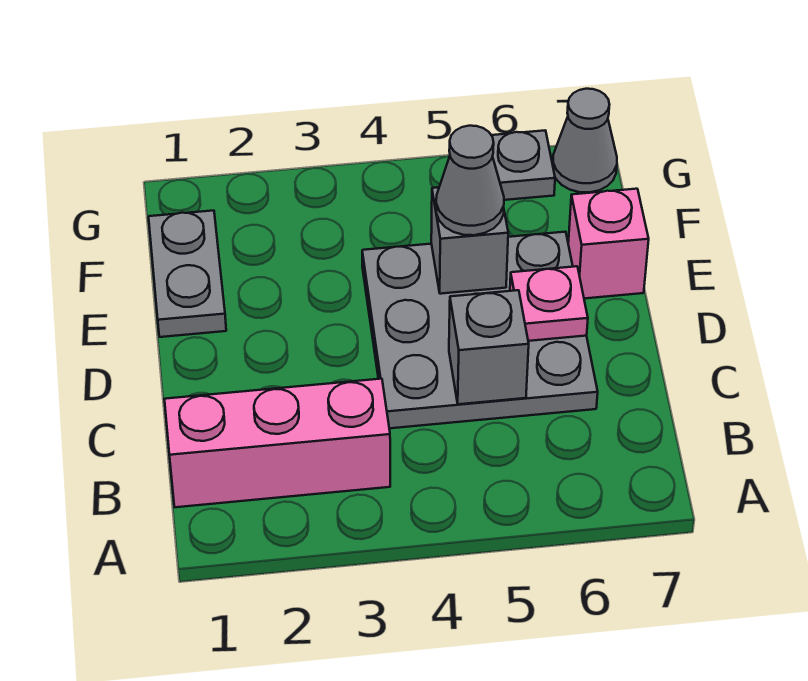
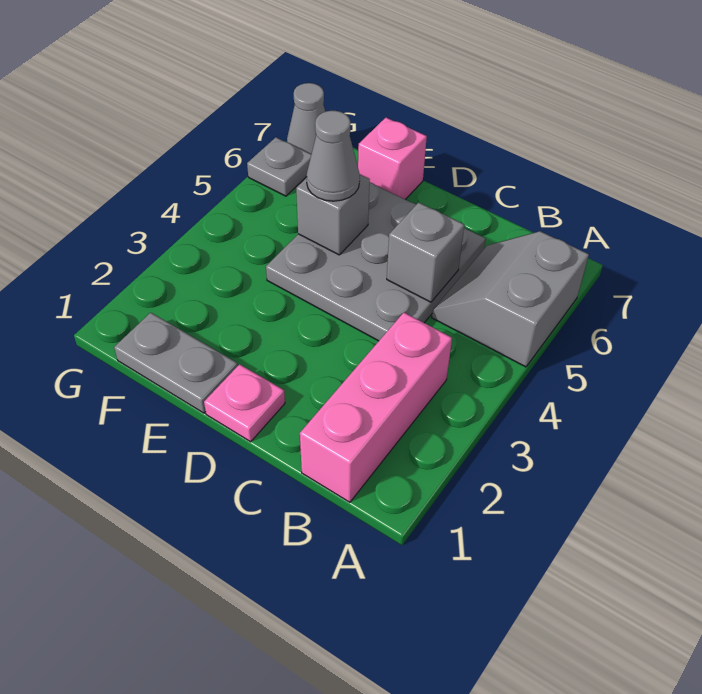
none -> grey 2x2 slope [432,231,589,367]
pink 1x1 plate [510,266,588,341] -> pink 1x1 plate moved to [204,364,285,442]

